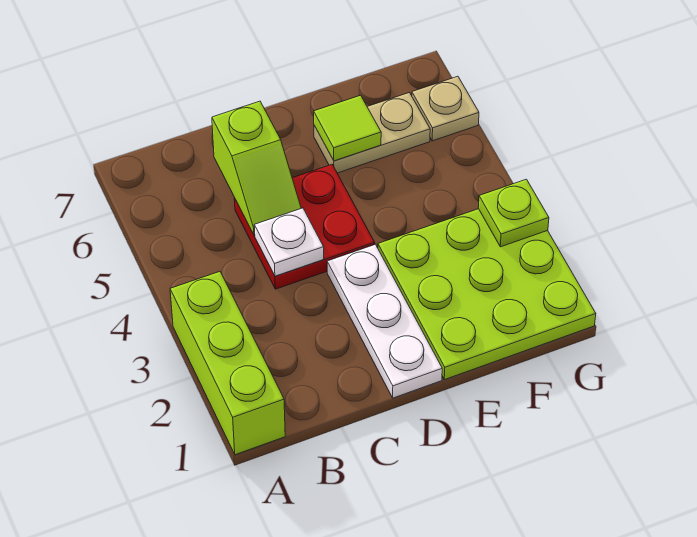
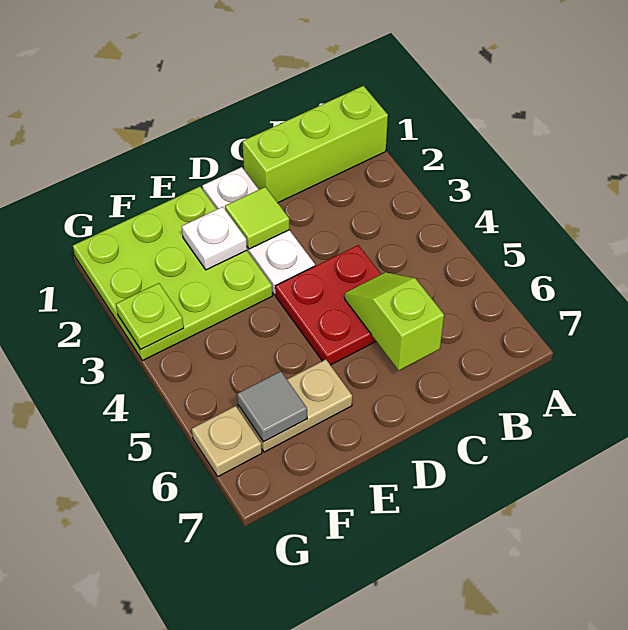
lime 1x3 brick [170,272,285,455] -> lime 1x3 brick turned to [242,86,388,203]
white 1x1 plate [254,208,324,276] -> white 1x1 plate moved to [182,207,247,270]
lime 1x1 tile [314,95,381,161] -> lime 1x1 tile moved to [225,187,289,249]
none -> grey 1x1 tile [237,371,307,442]

